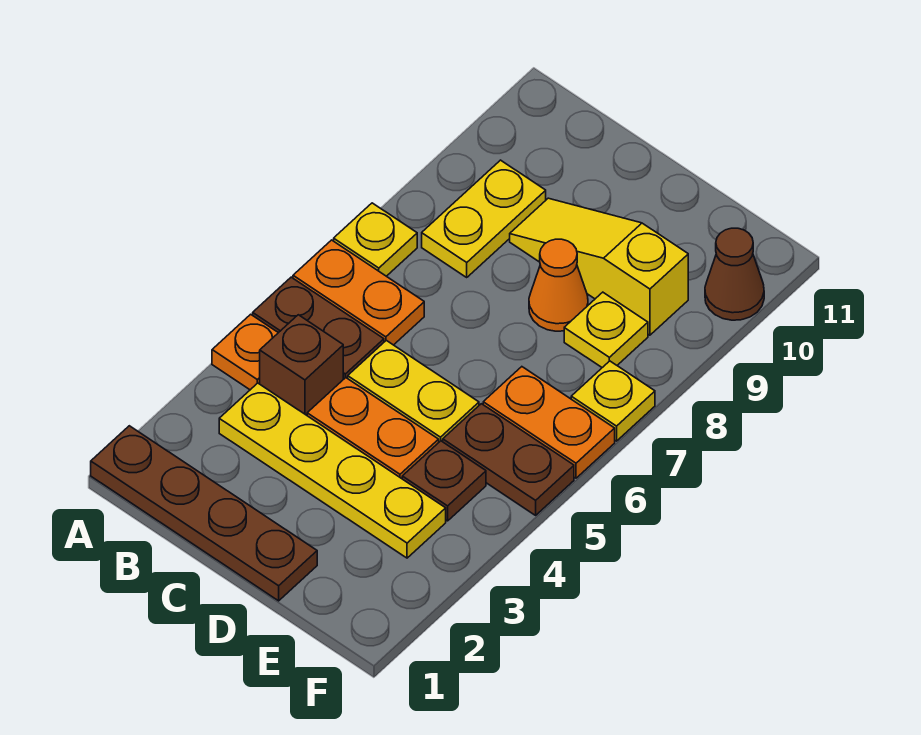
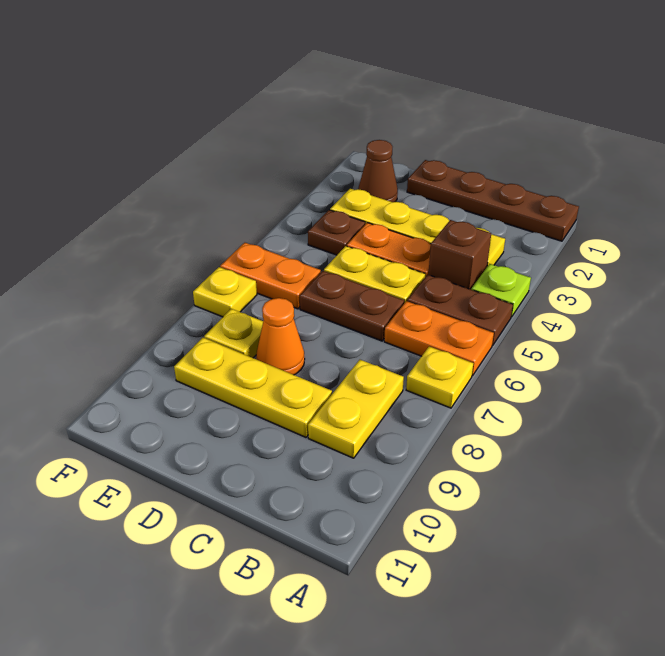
orange 1x1 plate [212,314,278,390] -> lime 1x1 plate [471,264,531,317]
yellow 1x3 slope [510,198,688,335] -> yellow 1x3 plate [174,338,332,437]
brown 1x2 plate [443,404,574,515] -> brown 1x2 plate moved to [300,271,404,341]
brown 1x1 cone [705,228,764,320] -> brown 1x1 cone moved to [358,140,398,202]

